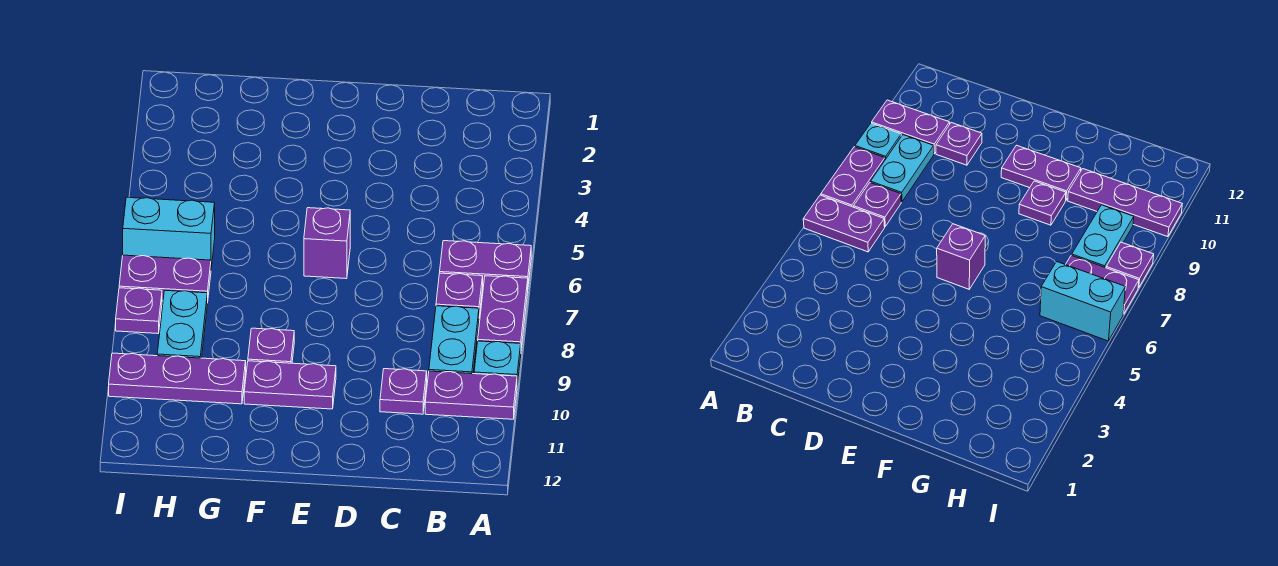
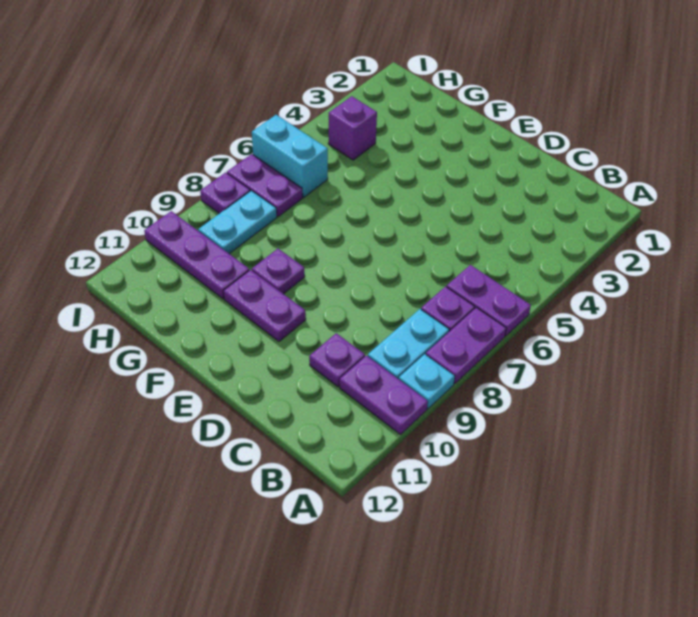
purple 1x1 brick [304,208,350,279] -> purple 1x1 brick moved to [328,96,377,160]

